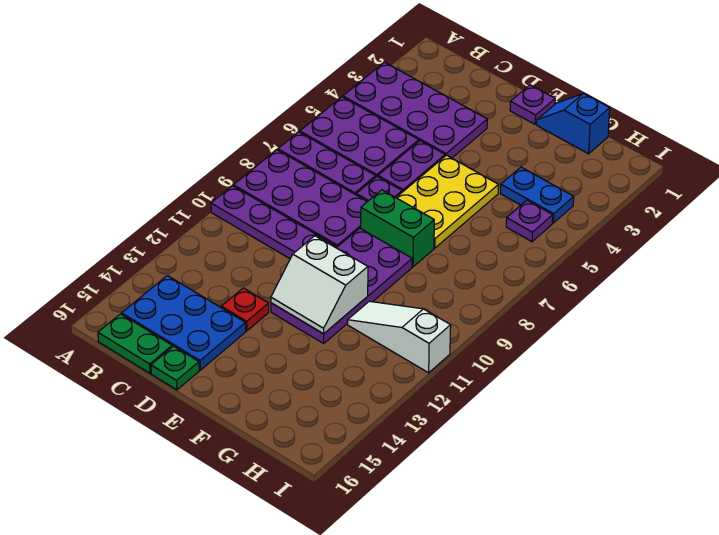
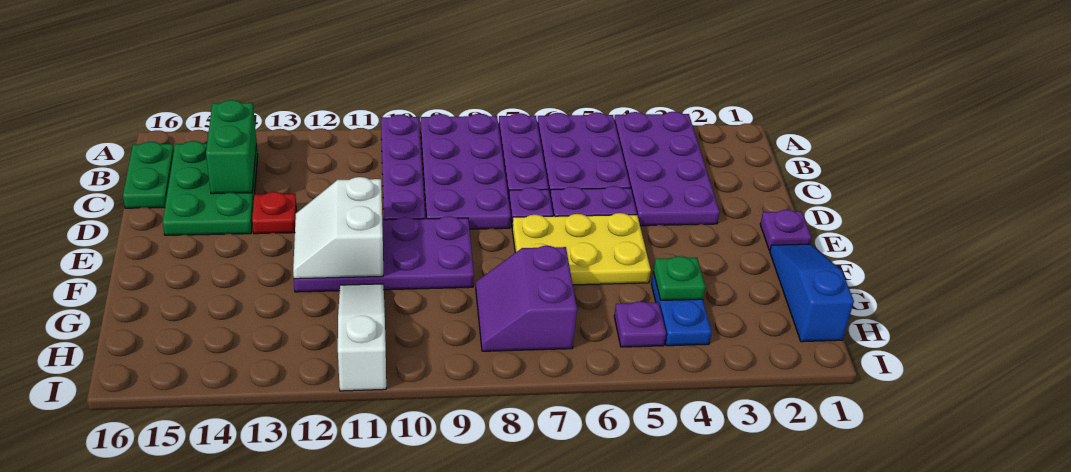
blue 2x3 plate [122,276,246,370] -> green 2x3 plate [163,141,258,235]
green 1x1 plate [151,346,199,390] -> green 1x1 plate moved to [653,256,705,300]
green 1x2 brick [361,190,434,267] -> green 1x2 brick moved to [206,100,256,194]
blue 1x2 slope [537,93,610,154] -> blue 1x3 slope [770,244,854,342]
none -> purple 2x2 slope [476,246,577,351]

